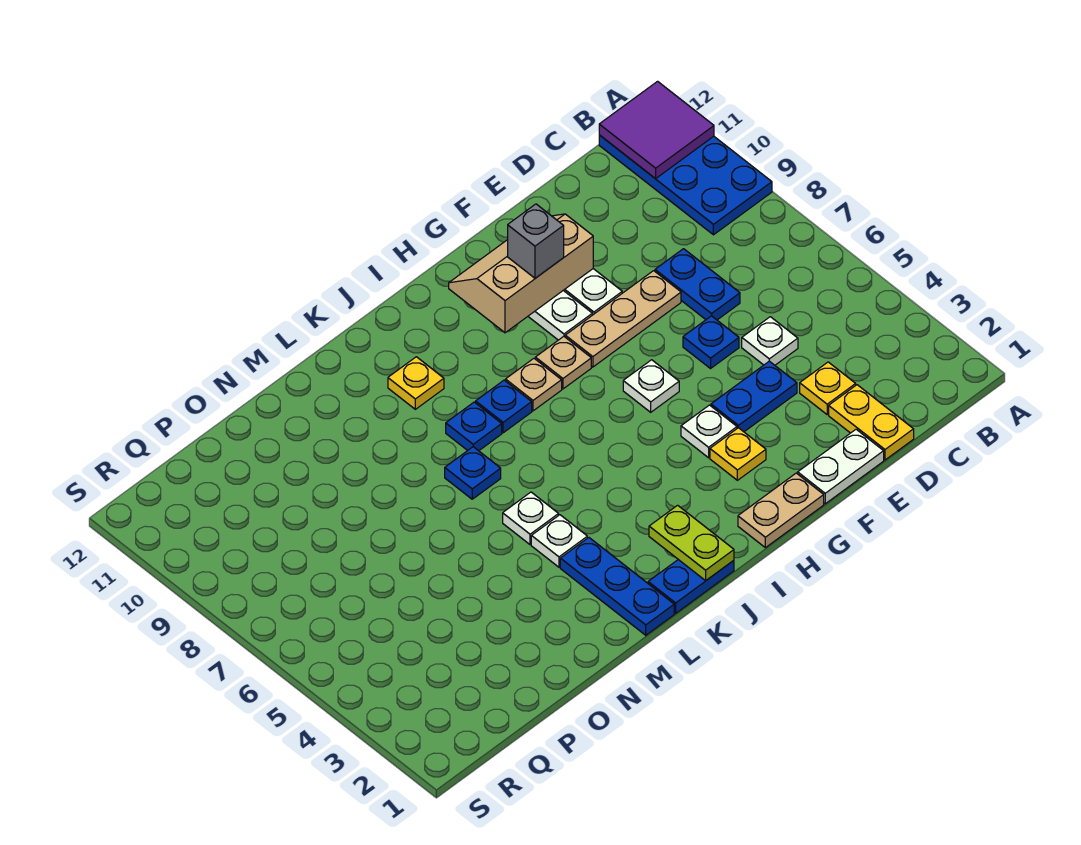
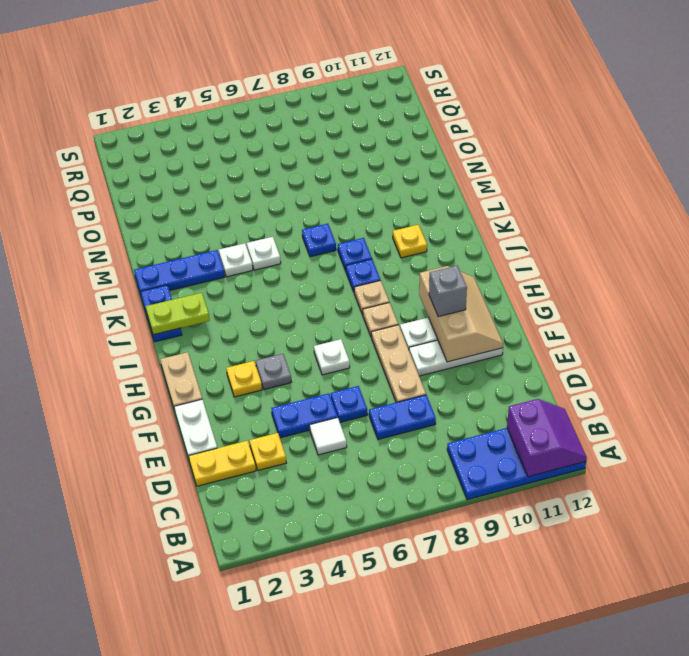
purple 2x2 tile [599,81,714,179] -> purple 2x2 slope [507,399,587,477]
white 1x1 plate [742,317,798,365] -> white 1x1 tile [310,418,347,455]
blue 1x2 plate [711,361,797,432] -> blue 1x2 plate turned to [271,393,338,438]
white 1x1 plate [681,405,737,458] -> grey 1x1 plate [256,354,291,390]

